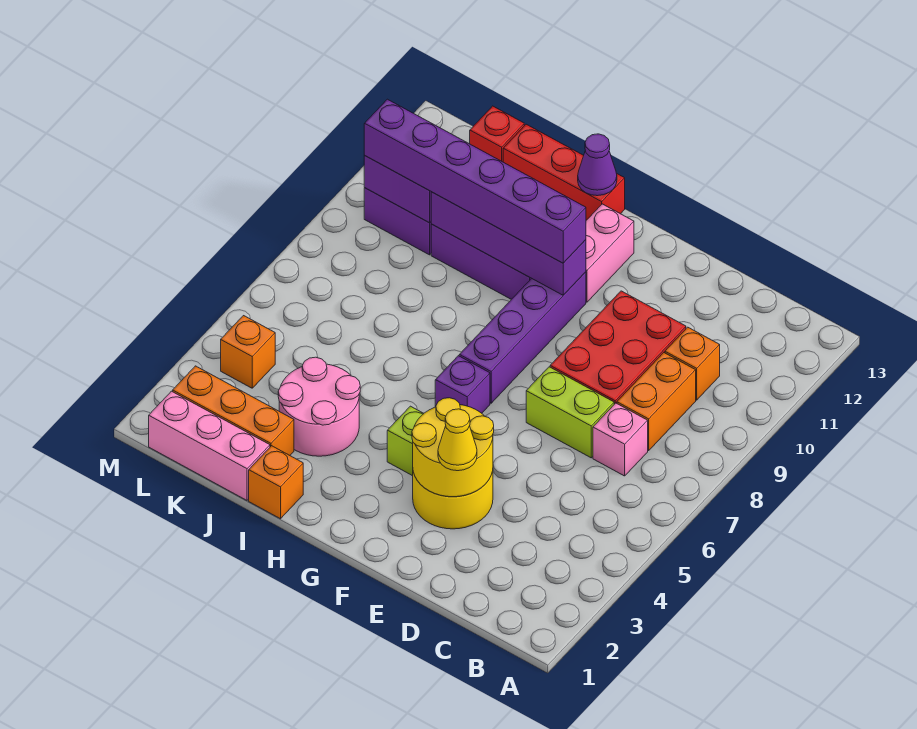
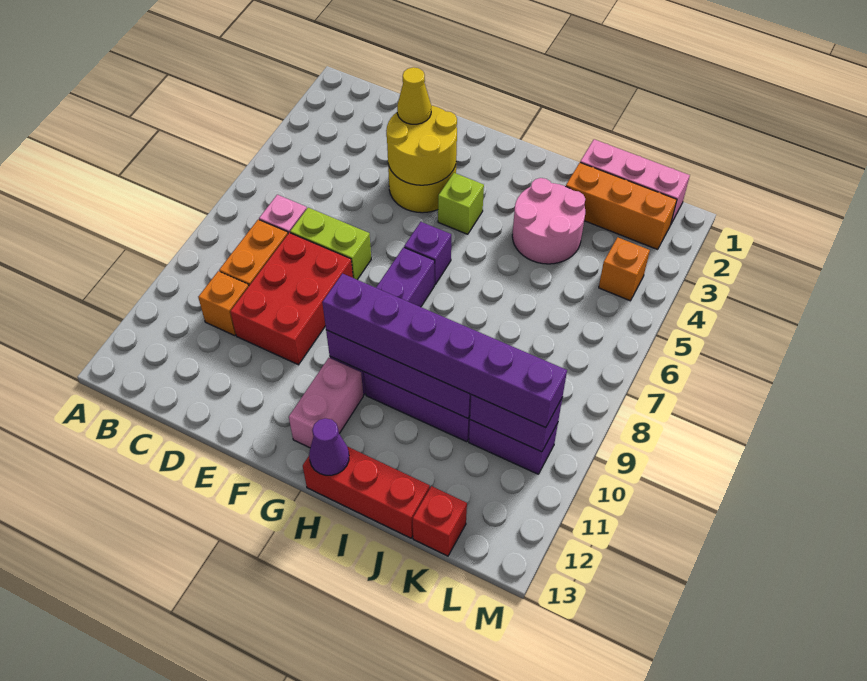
orange 1x1 brick [249,446,303,519] -> none

